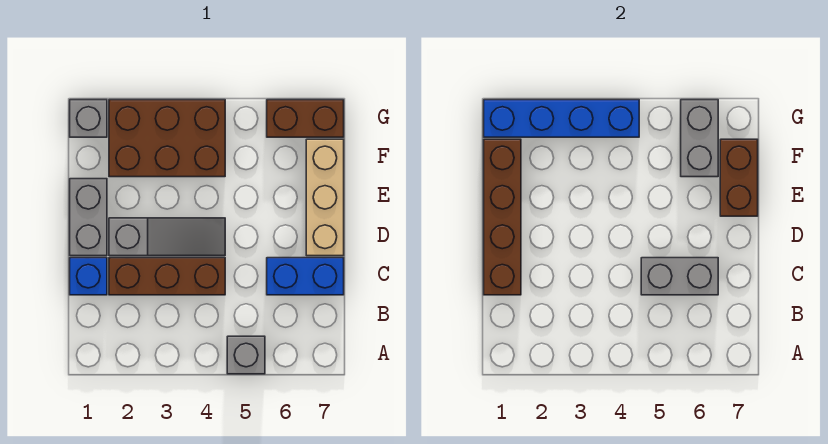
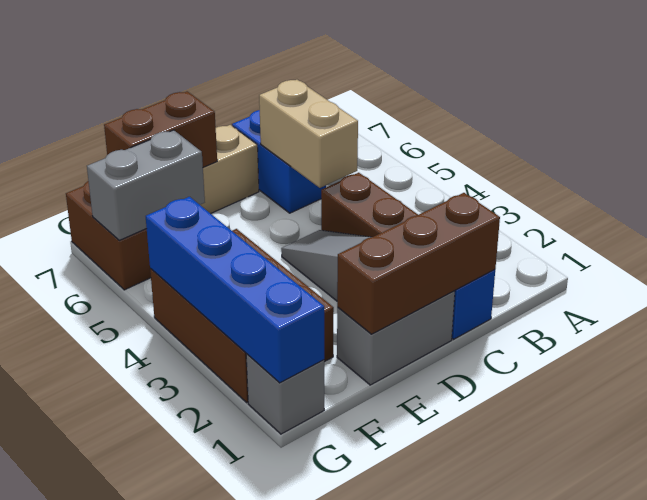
grey 1x1 brick [227,336,265,374] -> none
brown 1x4 brick [484,139,521,295] -> brown 1x3 brick [337,193,500,334]
grey 1x2 brick [641,258,718,295] -> tan 1x2 brick [259,80,358,188]

